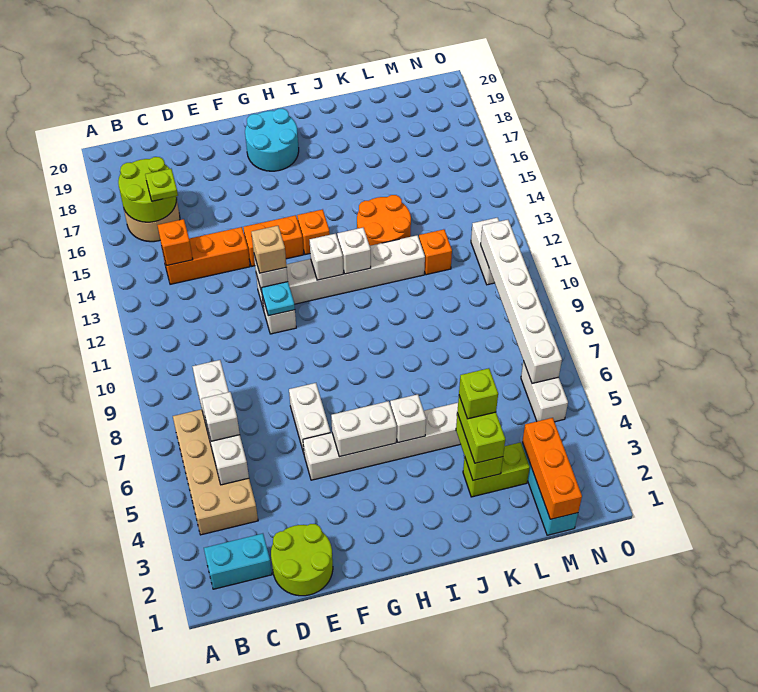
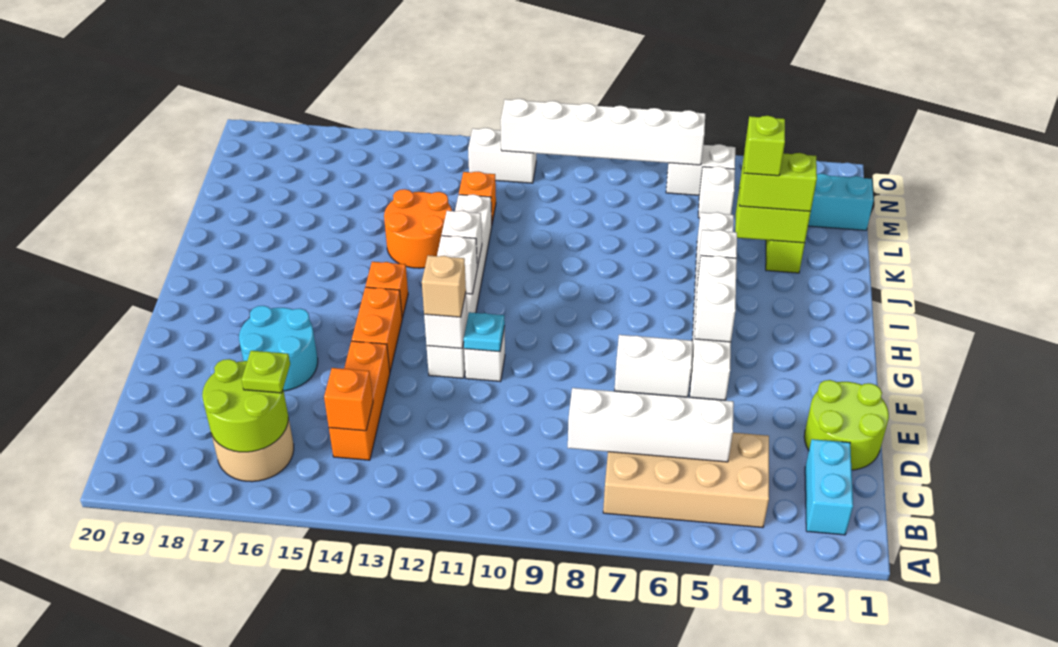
white 1x1 brick [202,392,240,441] -> white 1x1 brick moved to [698,166,735,218]
cyan 2x2 round brick [245,109,299,171] -> cyan 2x2 round brick moved to [239,306,318,391]
orange 1x3 brick [522,418,582,519] -> none

